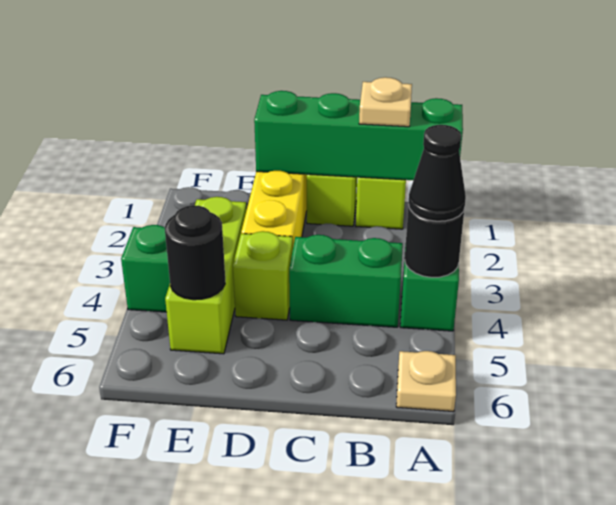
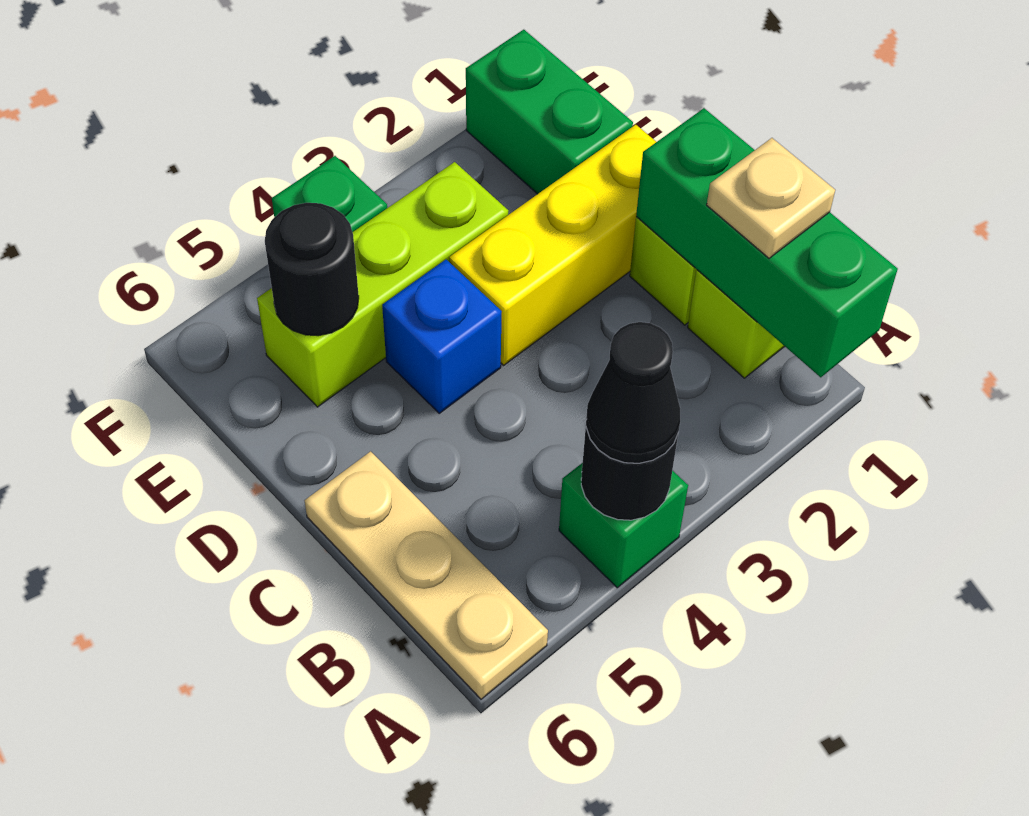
green 1x4 brick [254,91,463,180] -> green 1x3 brick [636,108,898,377]
tan 1x1 plate [396,351,456,412] -> tan 1x3 plate [305,451,548,699]
green 1x2 brick [289,235,403,327] -> green 1x2 brick moved to [466,30,633,194]
lime 1x1 brick [233,231,293,320] -> blue 1x1 brick [382,260,502,413]

